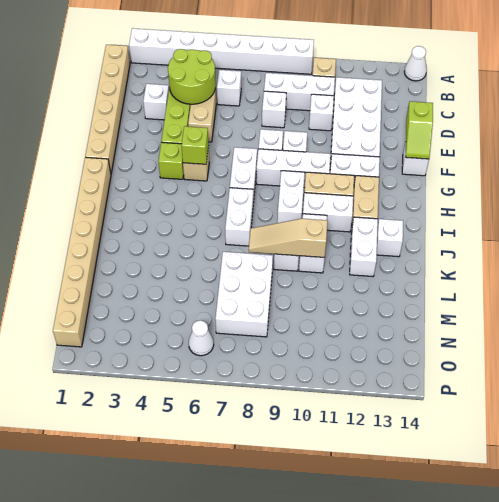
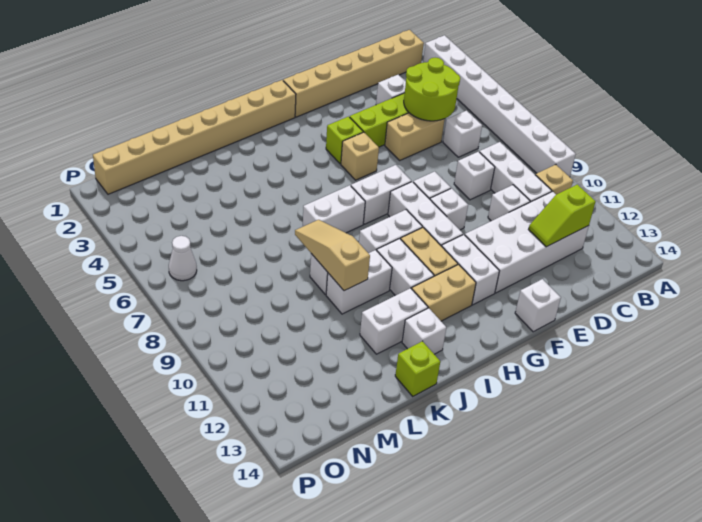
white 1x1 cone [404,46,427,81] -> none
lime 1x2 slope [406,101,433,159] -> lime 1x2 slope moved to [529,184,596,247]
lime 1x1 brick [181,126,209,164] -> lime 1x1 brick moved to [395,341,440,396]
white 2x3 brick [215,252,273,337] -> none

